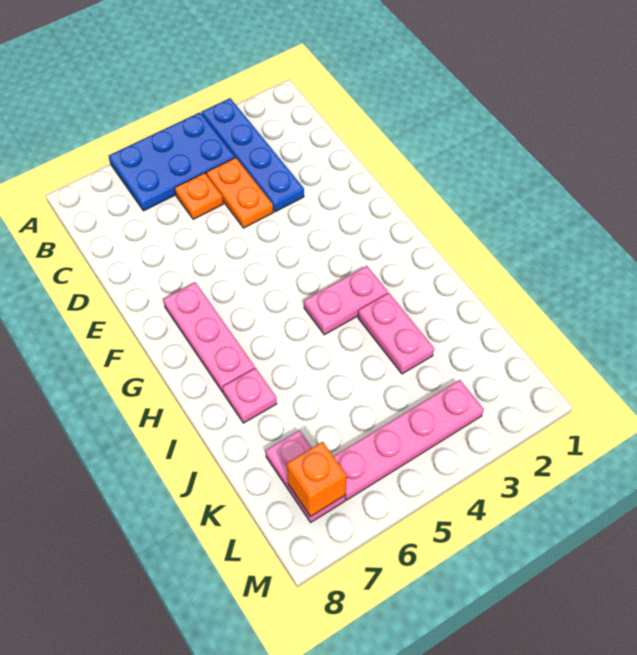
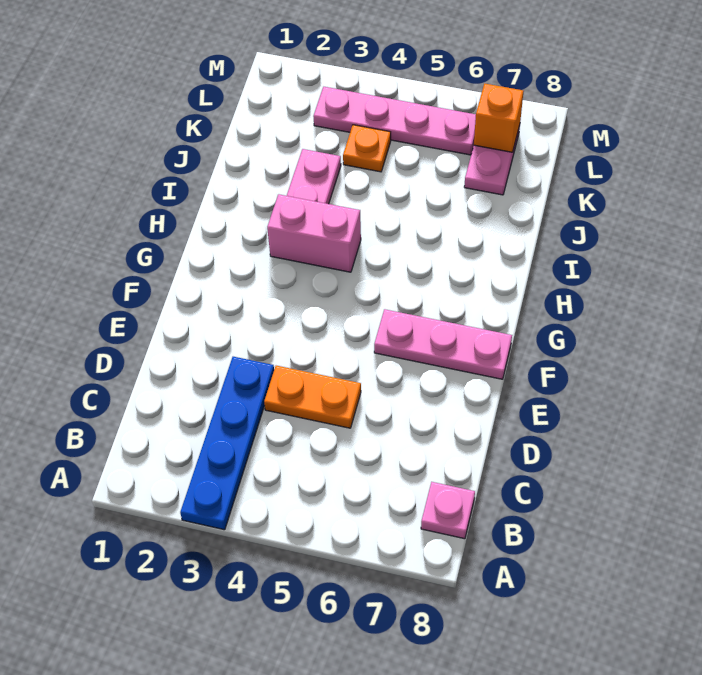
blue 2x3 plate [109,112,235,211] -> none
orange 1x2 plate [206,158,273,228] -> orange 1x2 plate turned to [264,366,361,428]
orange 1x1 plate [175,173,223,219] -> orange 1x1 plate moved to [343,125,391,172]
pink 1x3 plate [163,282,255,392] -> pink 1x3 plate turned to [374,309,512,379]
pink 1x2 plate [304,266,388,335] -> pink 1x2 brick [267,194,361,272]
pink 1x1 plate [222,368,277,423] -> pink 1x1 plate moved to [421,482,475,539]

